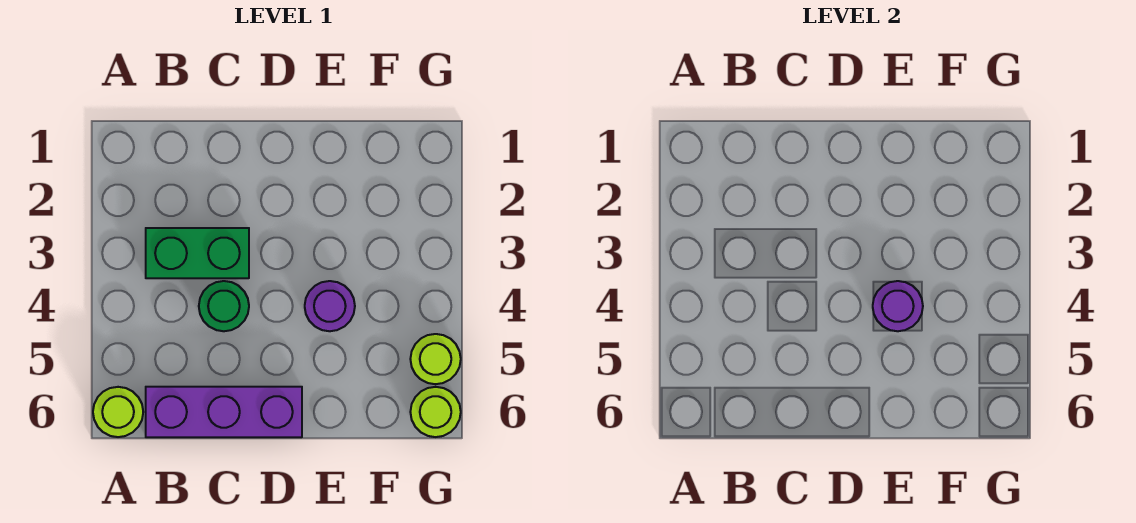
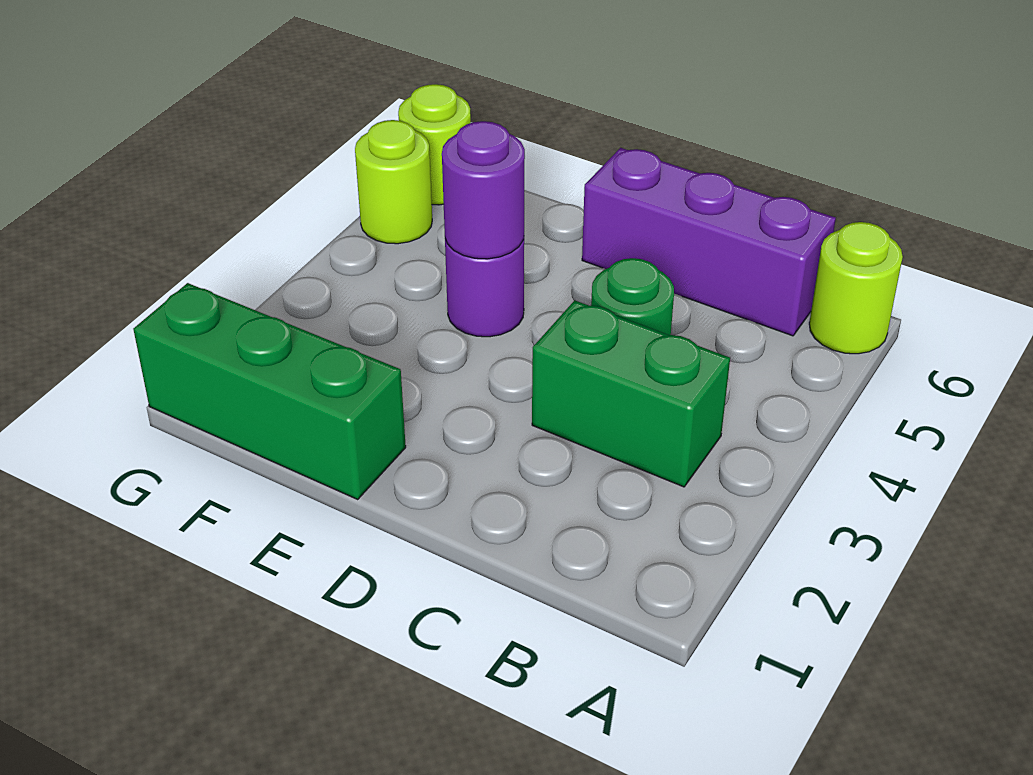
none -> green 1x3 brick [133,283,406,499]

